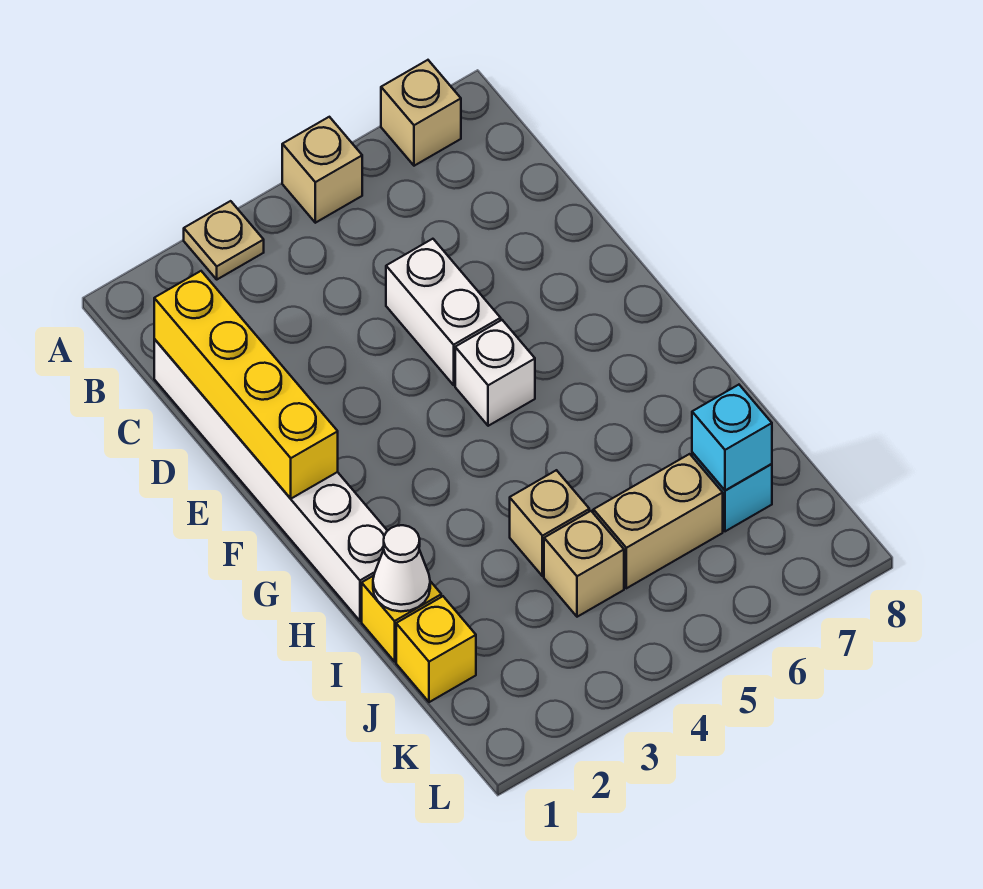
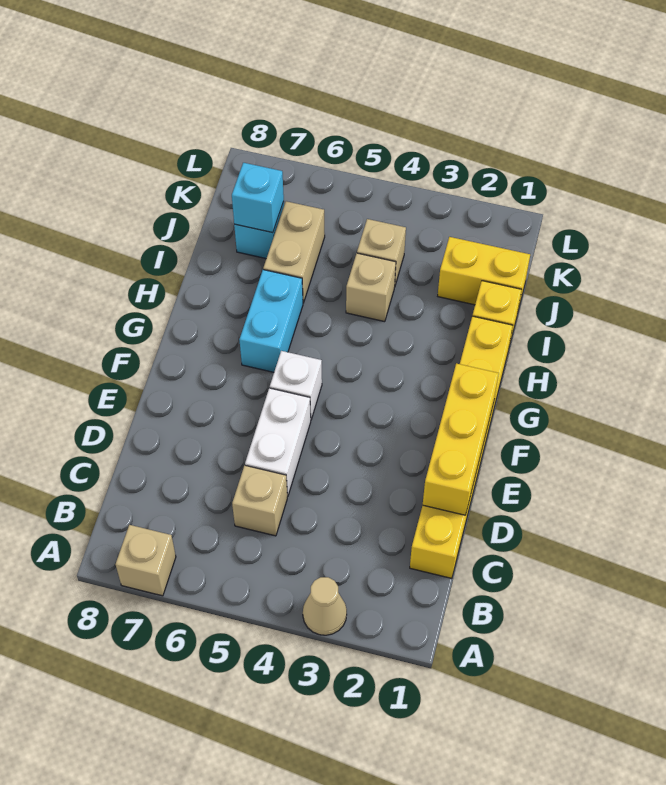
tan 1x1 plate [184,201,264,279] -> tan 1x1 cone [303,577,347,635]
tan 1x1 brick [282,117,362,223] -> tan 1x1 brick moved to [232,465,287,536]
white 1x6 brick [154,339,387,621] -> yellow 1x6 brick [410,316,513,578]
yellow 1x4 brick [154,271,338,499] -> yellow 1x3 brick [423,363,499,515]
none -> cyan 1x2 brick [239,270,303,372]
white 1x1 cone [373,525,430,611] -> none
yellow 1x1 brick [396,596,476,702] -> yellow 1x2 brick [438,237,530,310]
tan 1x2 brick [593,454,723,588] -> tan 1x2 brick turned to [263,201,325,303]

